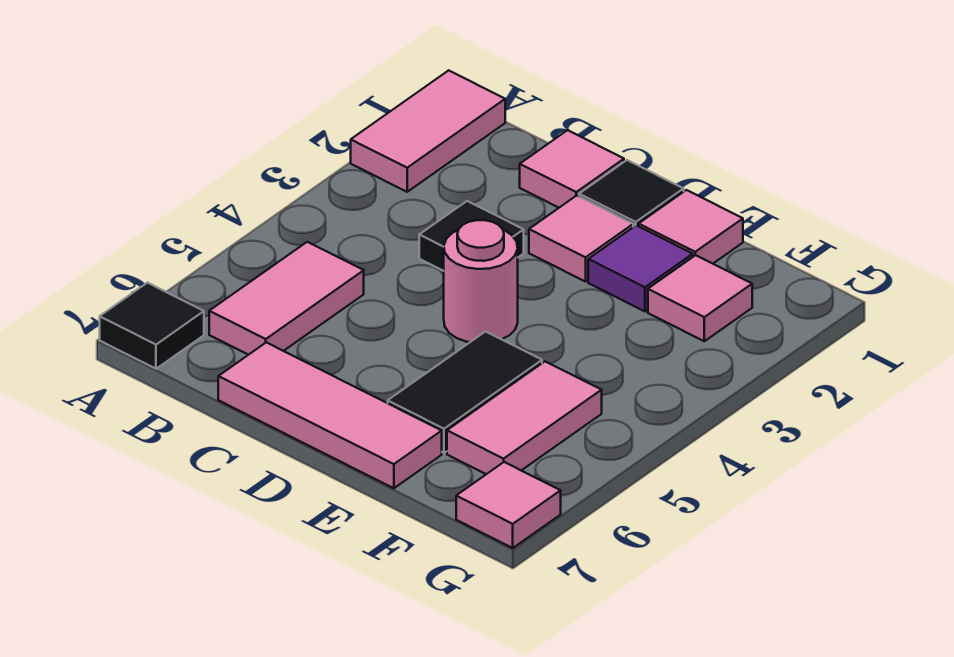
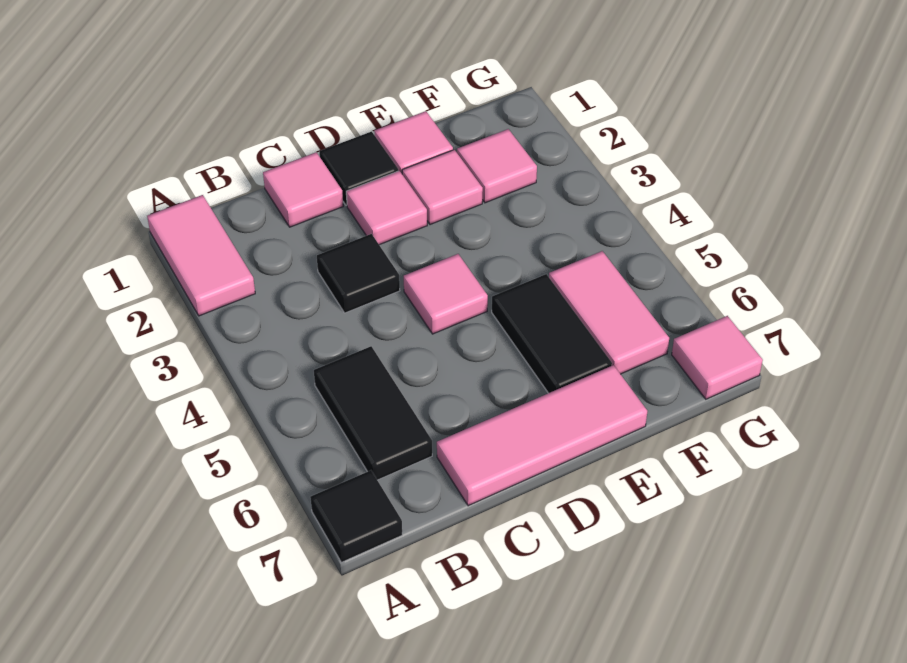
pink 1x2 tile [209,242,364,355] -> black 1x2 tile [314,346,432,480]
pink 1x1 round brick [444,220,518,342] -> pink 1x1 tile [404,254,488,334]
purple 1x1 tile [588,225,693,311] -> pink 1x1 tile [402,150,483,225]

